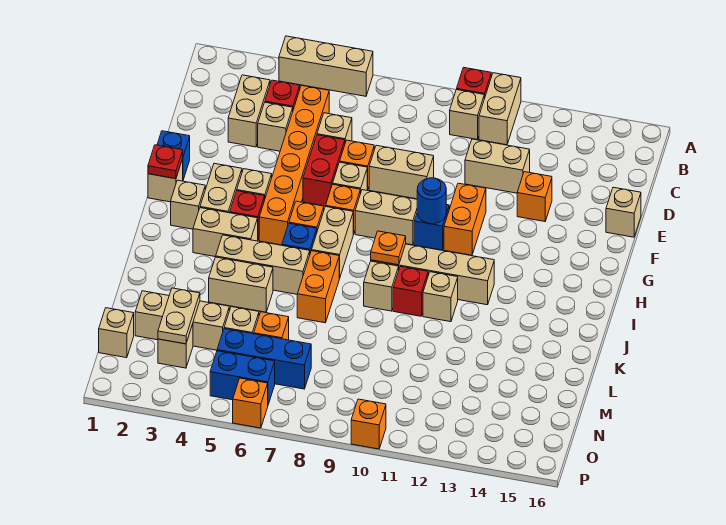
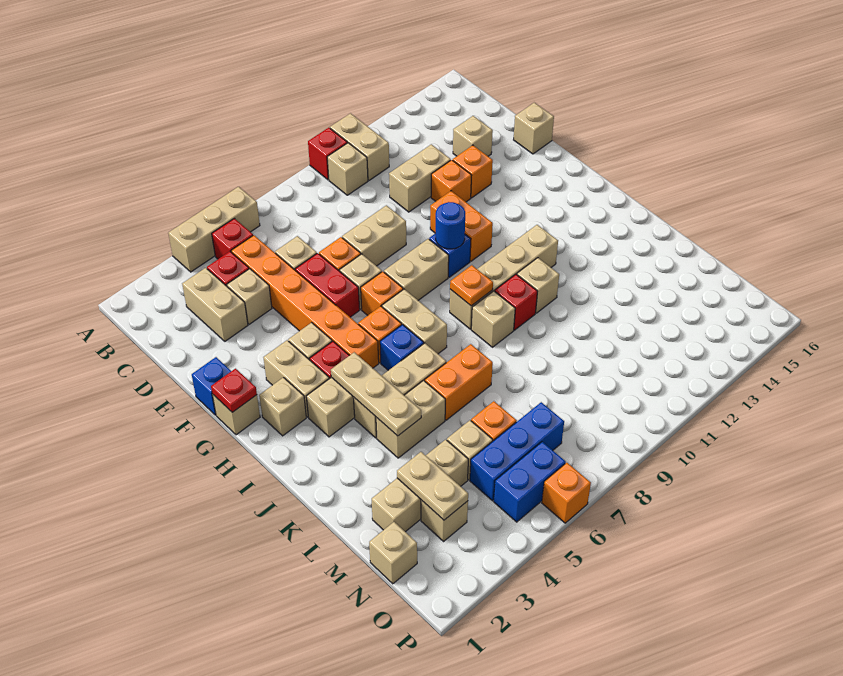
none -> red 1x1 brick [212,218,253,259]
none -> tan 1x1 brick [453,116,493,156]
none -> tan 1x3 plate [331,352,421,436]
orange 1x2 brick [297,251,339,323] -> orange 1x2 brick turned to [425,344,493,420]
orange 1x1 brick [351,399,386,449] -> orange 1x1 brick moved to [431,160,472,202]

